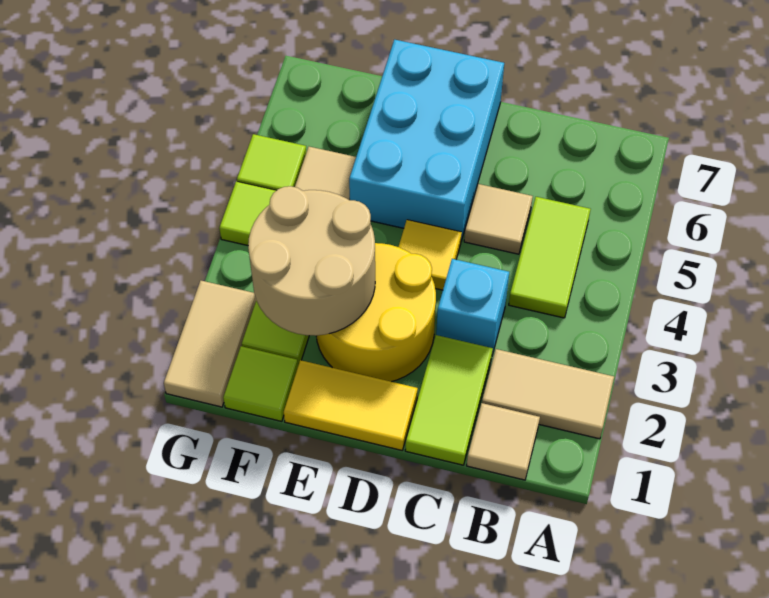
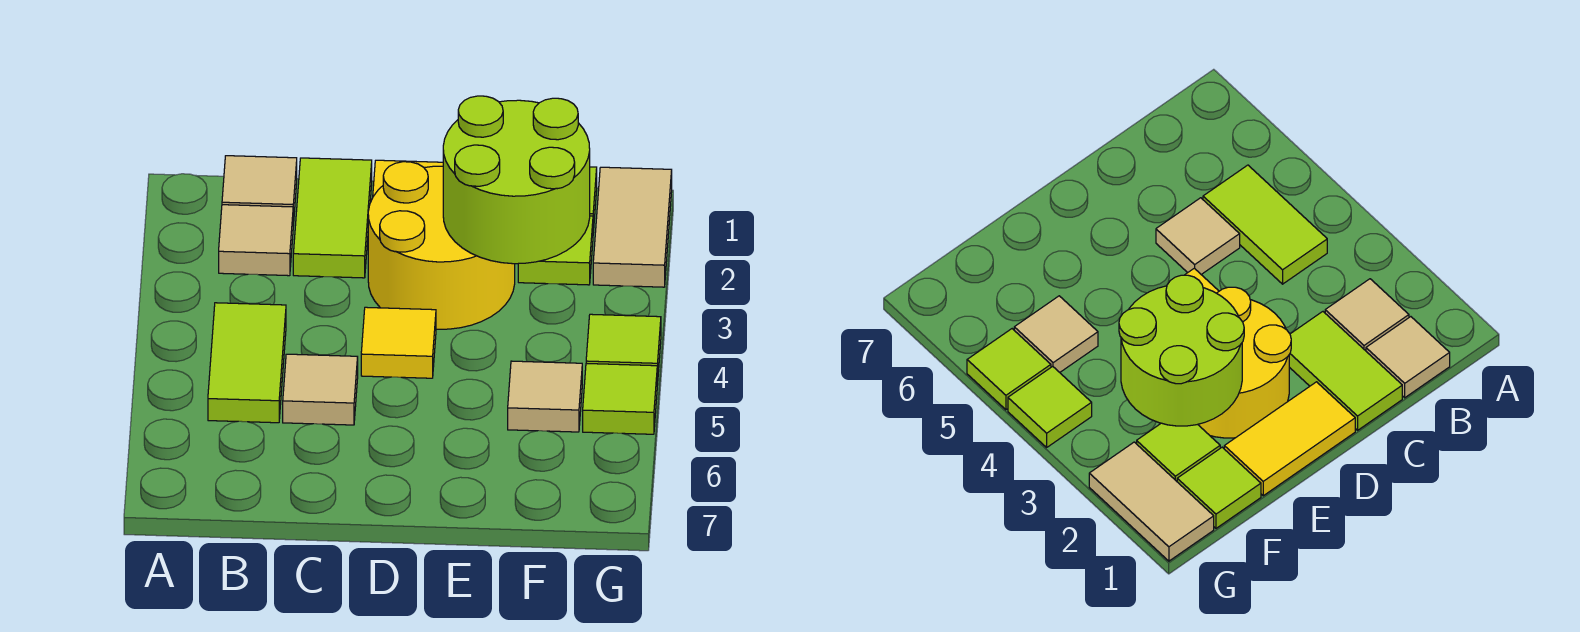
tan 1x2 tile [482,349,614,439] -> tan 1x1 tile [219,205,293,276]
cyan 1x1 brick [436,259,509,355] -> none
cyan 2x3 brick [349,40,504,241] -> none
tan 2x2 round brick [248,186,375,336] -> lime 2x2 round brick [443,96,590,264]

